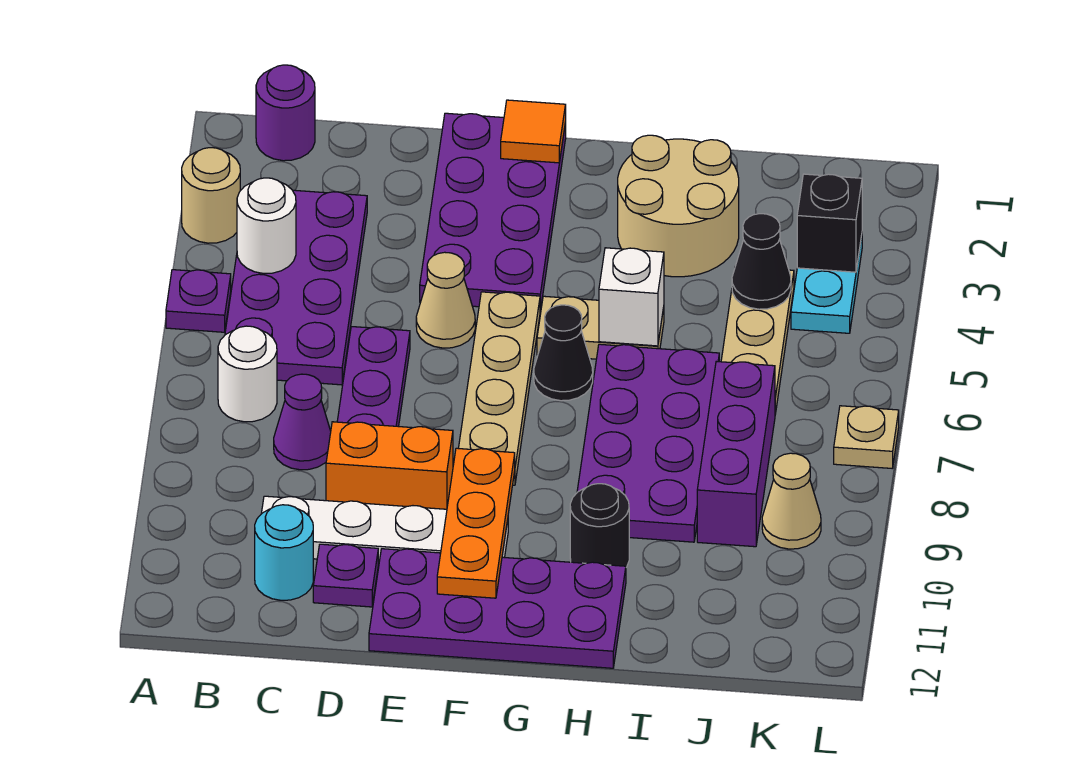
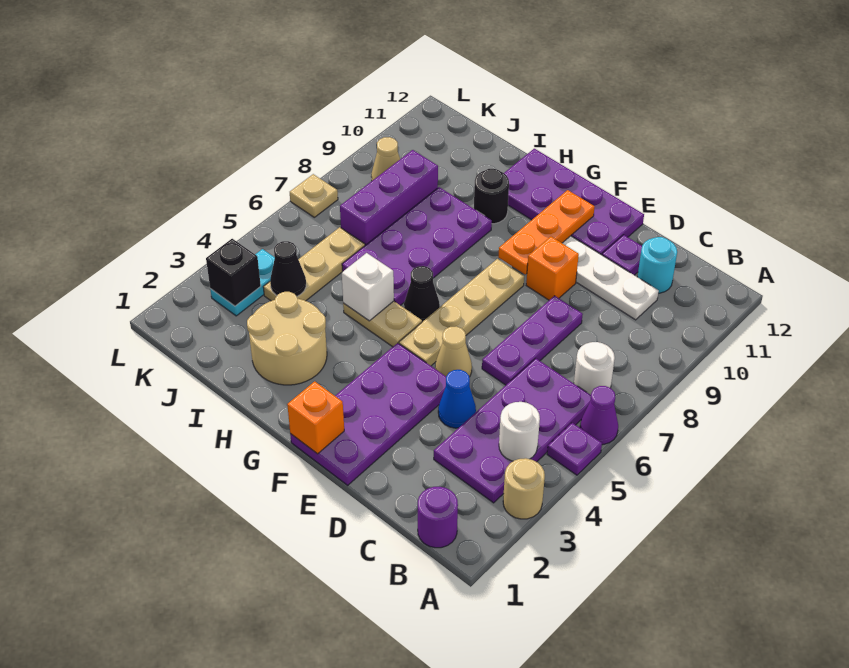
purple 1x1 cone [274,374,331,470] -> purple 1x1 cone moved to [580,386,618,445]
none -> blue 1x1 cone [438,370,476,428]
orange 1x2 brick [326,422,453,509] -> orange 1x1 brick [526,237,579,300]
orange 1x1 tile [501,100,566,163] -> orange 1x1 brick [287,381,344,454]

